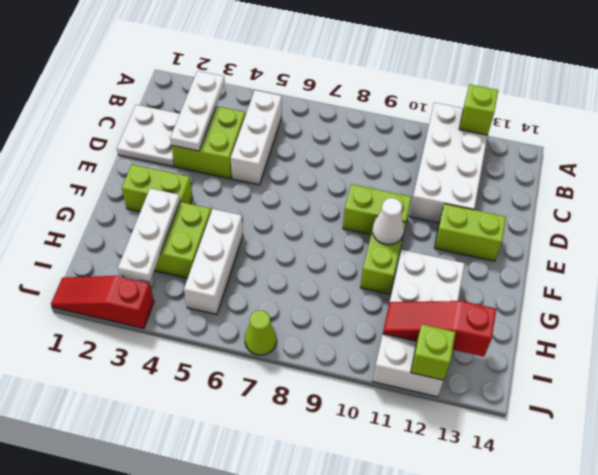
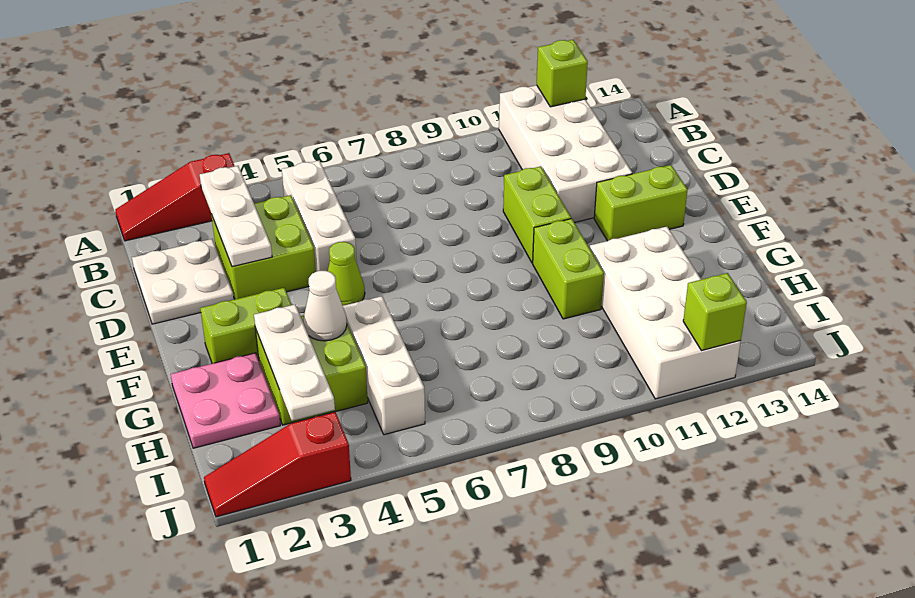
lime 1x2 brick [343,184,411,235] -> lime 1x2 brick turned to [503,166,571,263]
white 1x1 cone [373,198,404,245] -> white 1x1 cone moved to [303,271,347,341]
none -> pink 2x2 plate [171,353,280,448]
red 1x3 slope [383,301,496,357] -> red 1x3 slope moved to [115,153,234,241]
lime 1x1 cone [245,311,277,355] -> lime 1x1 cone moved to [328,242,365,306]

